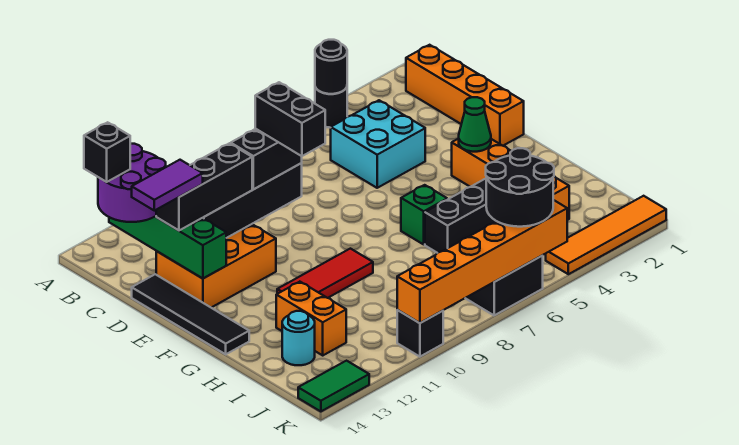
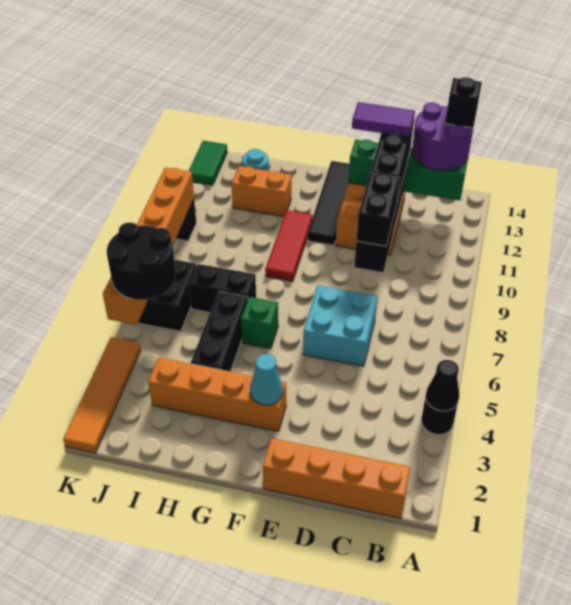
black 1x1 round brick [315,40,347,94] -> black 1x1 cone [426,360,459,411]
cyan 2x2 brick [331,100,425,188] -> cyan 2x2 brick moved to [303,285,377,366]
black 1x2 brick [255,82,325,156] -> black 1x2 brick moved to [189,264,256,313]
purple 1x2 tile [132,160,203,211] -> purple 1x2 tile turned to [352,102,415,137]
black 1x4 tile [132,274,249,354] -> black 1x4 tile turned to [308,161,350,245]
green 1x1 cone [459,97,491,152] -> cyan 1x1 cone [250,354,283,405]

